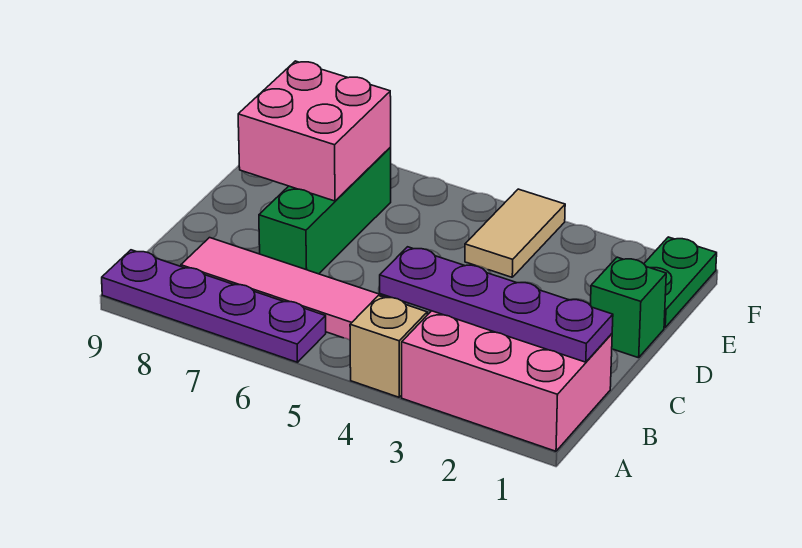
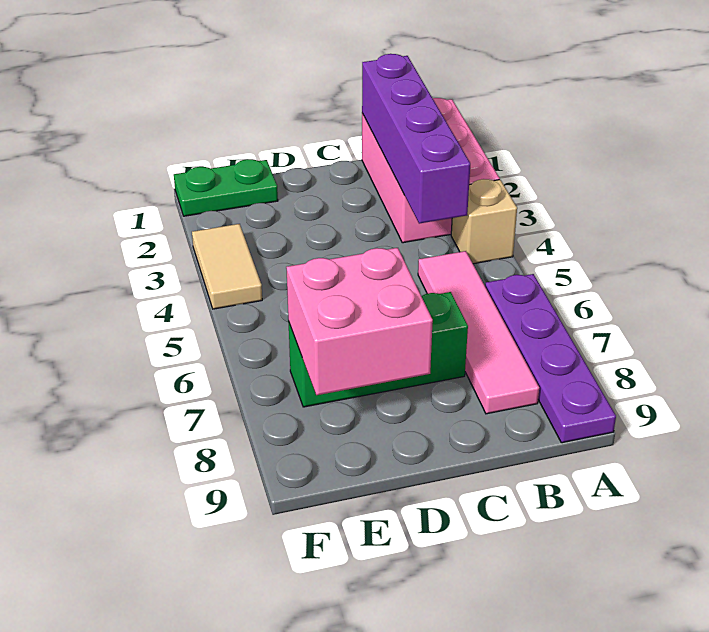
purple 1x4 plate [380,247,613,362] -> purple 1x4 brick [362,54,470,224]
green 1x1 brick [590,257,666,358] -> none
tan 1x2 tile [465,189,565,277] -> tan 1x2 tile turned to [192,224,262,309]

